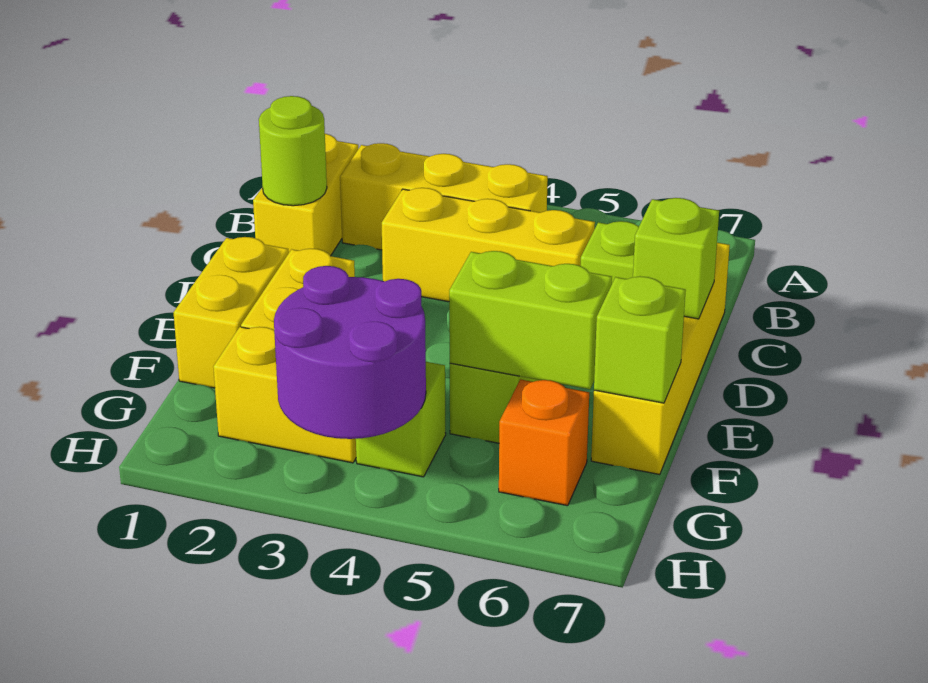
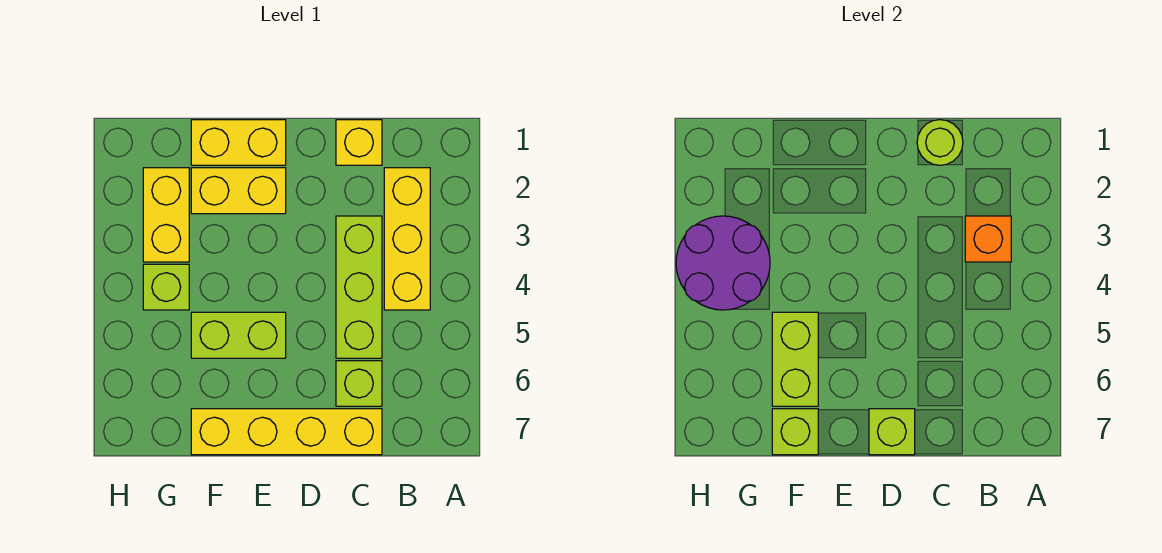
yellow 1x2 brick [253,134,358,256] -> yellow 1x1 brick [336,120,382,165]
yellow 1x3 brick [382,188,595,302] -> lime 1x3 brick [336,216,382,358]
orange 1x1 brick [499,379,589,506] -> orange 1x1 brick moved to [965,216,1011,262]

